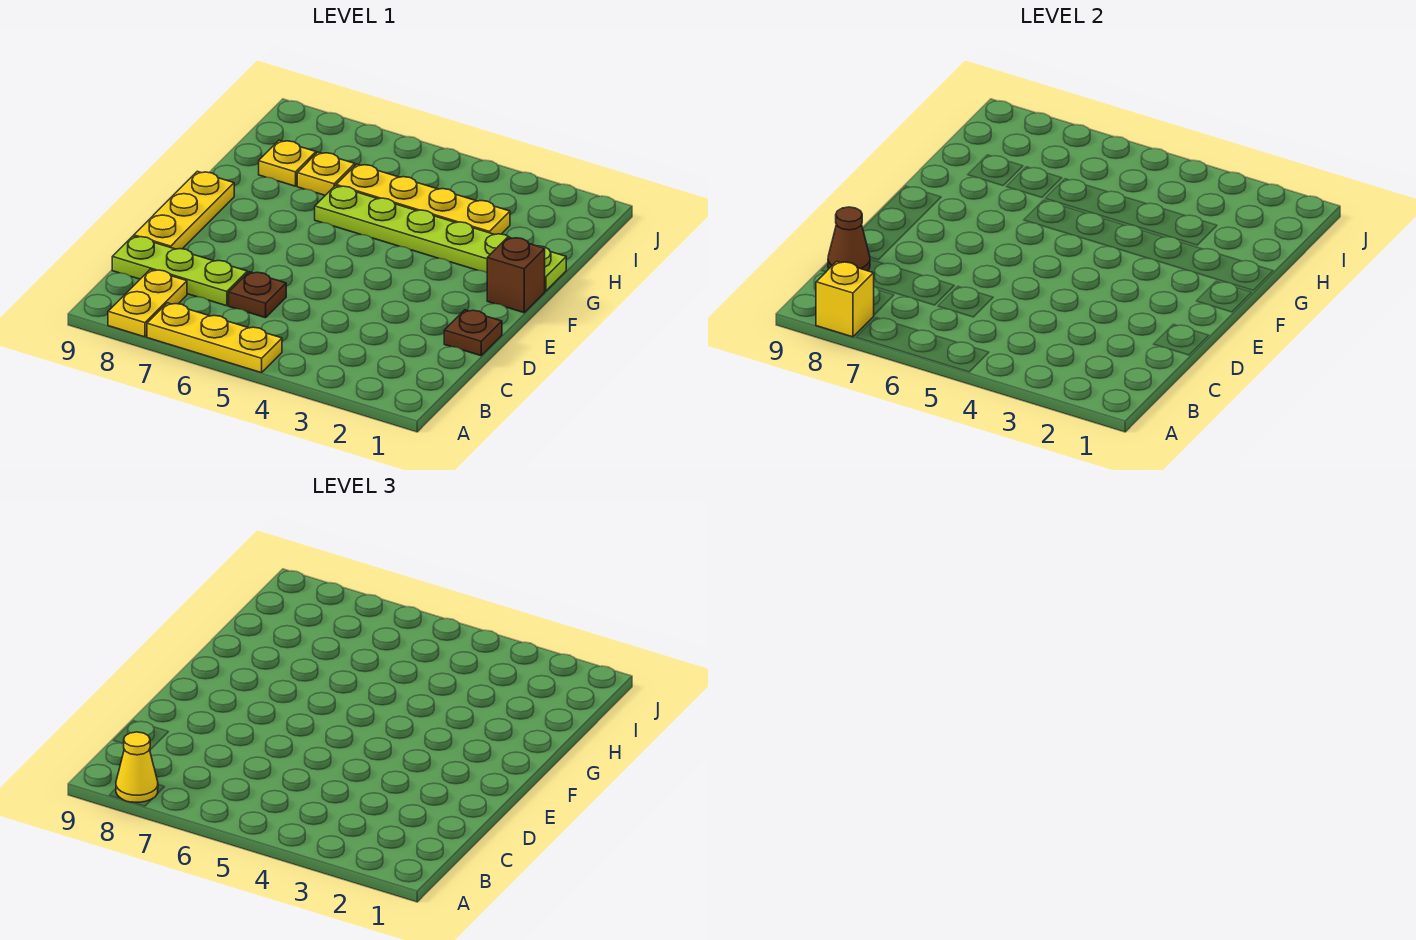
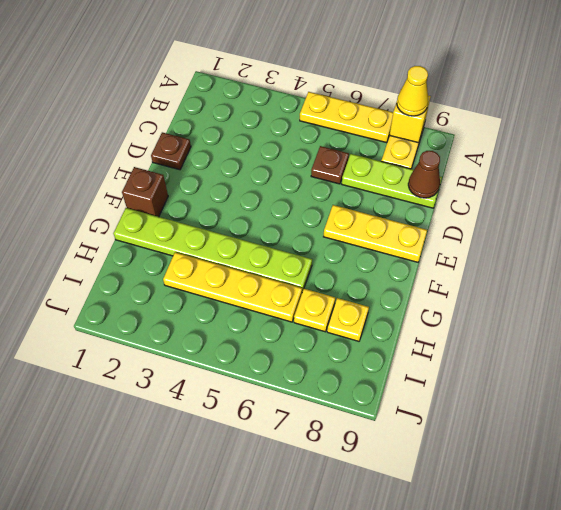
yellow 1x3 plate [134,171,234,249] -> yellow 1x3 plate turned to [324,205,427,262]

